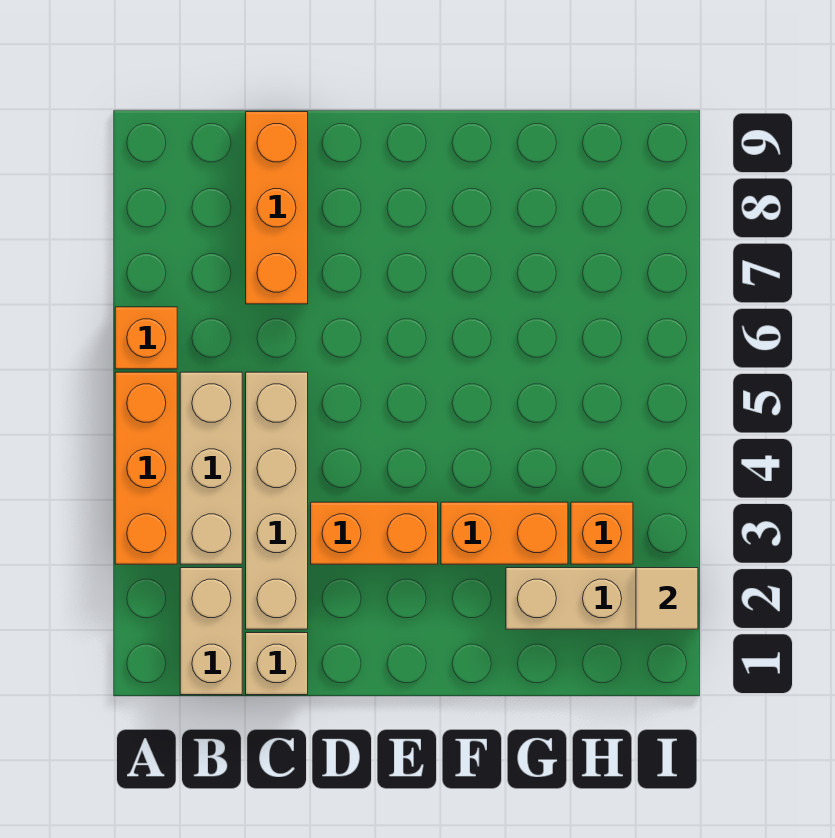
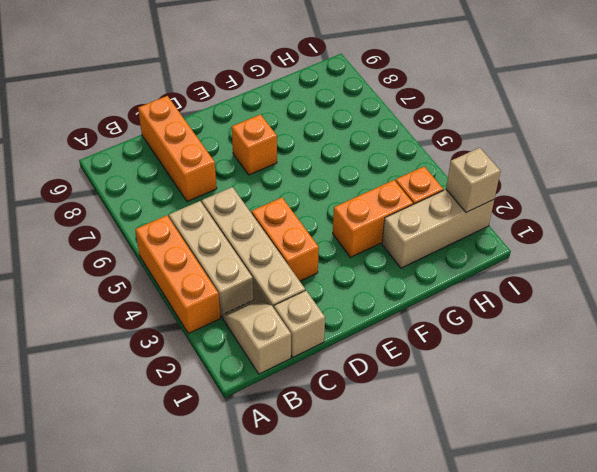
orange 1x1 brick [115,307,177,369] -> orange 1x1 brick moved to [232,114,277,175]
tan 1x2 brick [180,568,242,695] -> tan 1x2 slope [223,300,291,374]
orange 1x2 brick [311,502,438,564] -> orange 1x2 brick turned to [252,198,319,281]
tan 1x1 tile [636,568,698,629] -> tan 1x1 brick [446,148,500,212]

